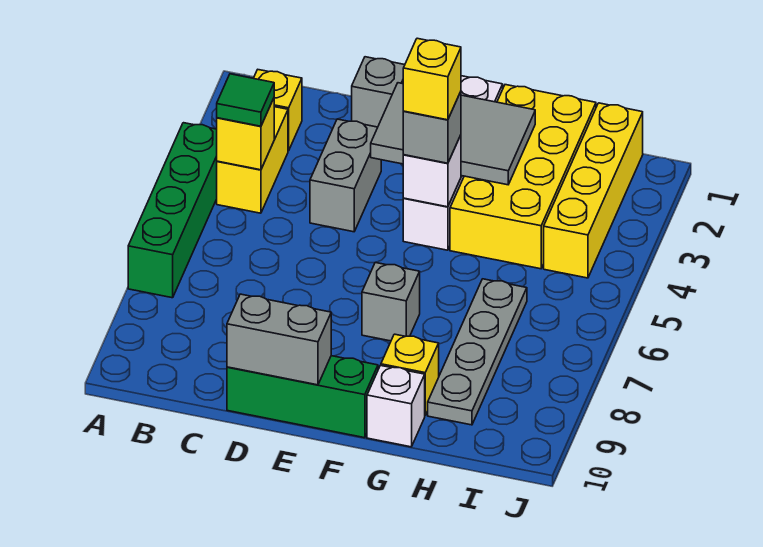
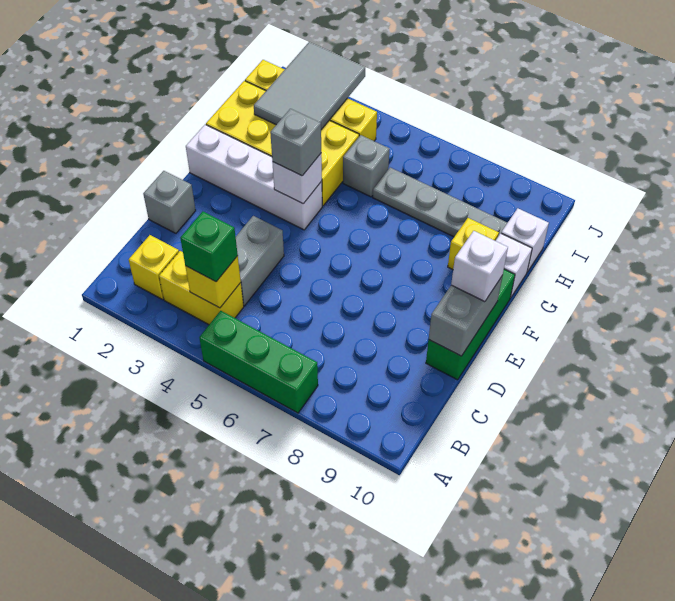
green 1x4 brick [128,123,217,298] -> green 1x3 brick [199,311,318,413]
green 1x1 tile [217,74,274,126] -> green 1x1 brick [180,212,238,282]
grey 1x2 brick [310,119,381,232] -> grey 1x2 brick turned to [236,216,284,306]
grey 2x3 tile [371,83,535,185] -> grey 2x3 tile moved to [254,42,365,130]
none -> white 1x1 brick [451,231,508,302]
yellow 1x1 brick [403,38,461,120] -> none
grey 1x1 brick [362,262,420,341] -> grey 1x1 brick moved to [343,135,389,197]
none -> white 1x1 brick [501,208,549,272]

